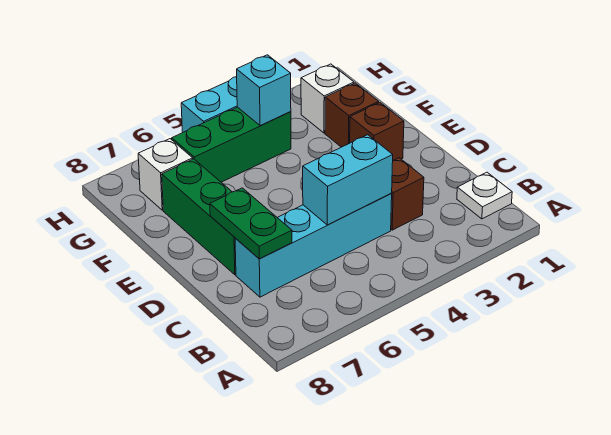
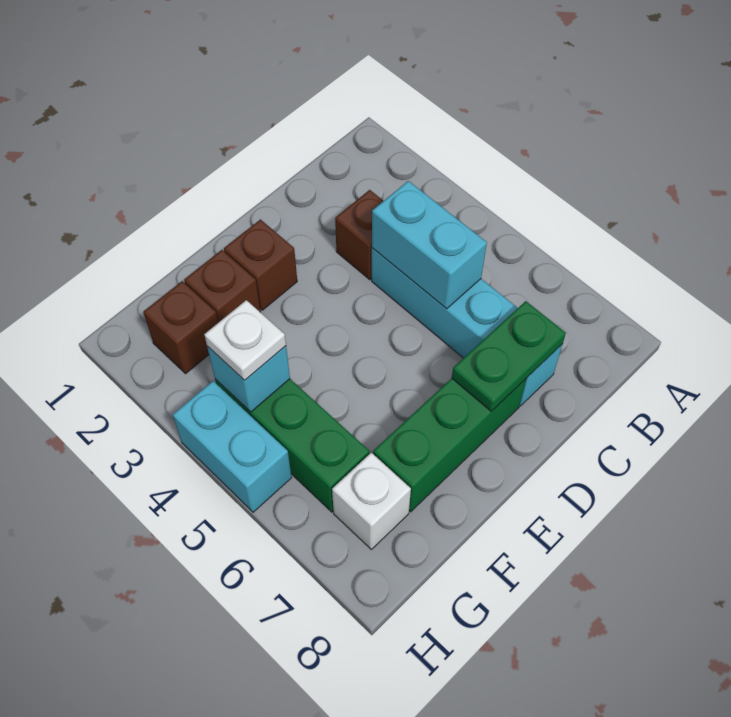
white 1x1 plate [457,172,512,219] -> white 1x1 plate moved to [204,300,286,380]
white 1x1 brick [301,64,354,133] -> brown 1x1 brick [143,281,218,374]

